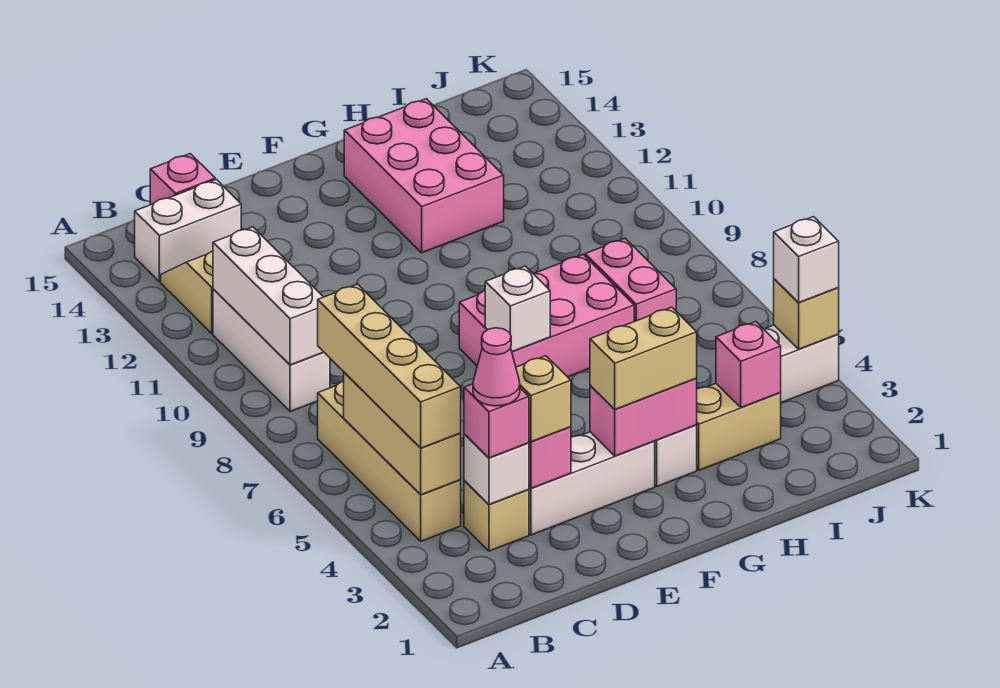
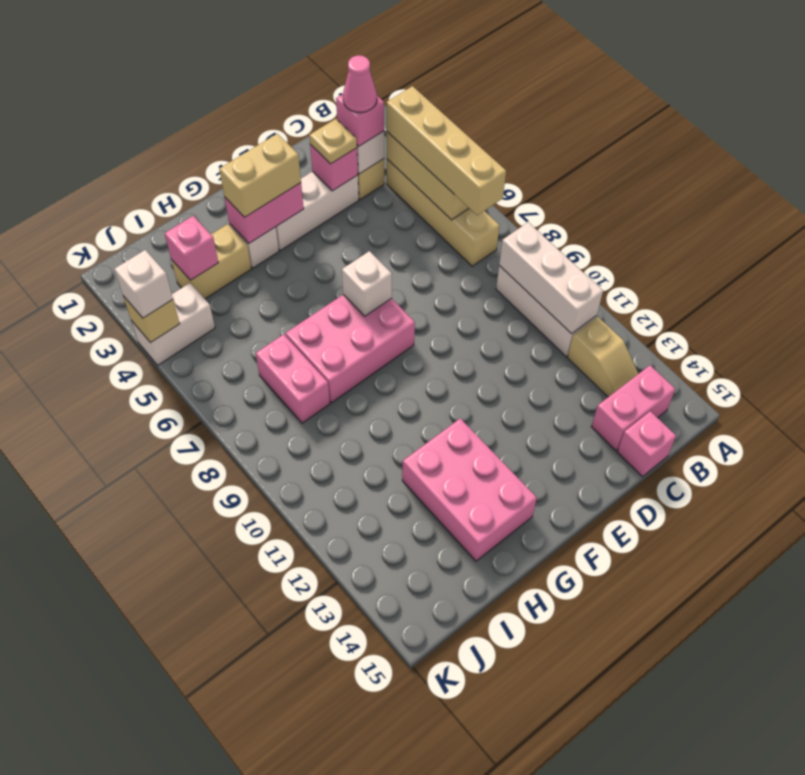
white 1x2 brick [135,180,241,282] -> pink 1x2 brick [591,365,675,450]
tan 1x1 brick [516,356,571,442] -> tan 1x1 plate [309,119,357,164]

